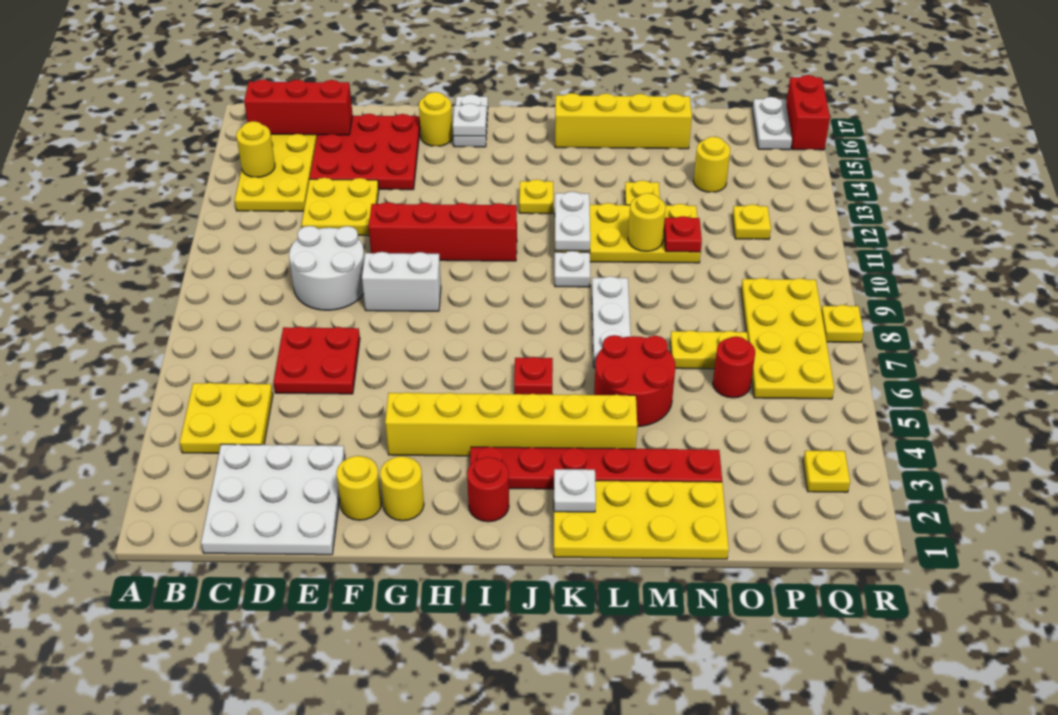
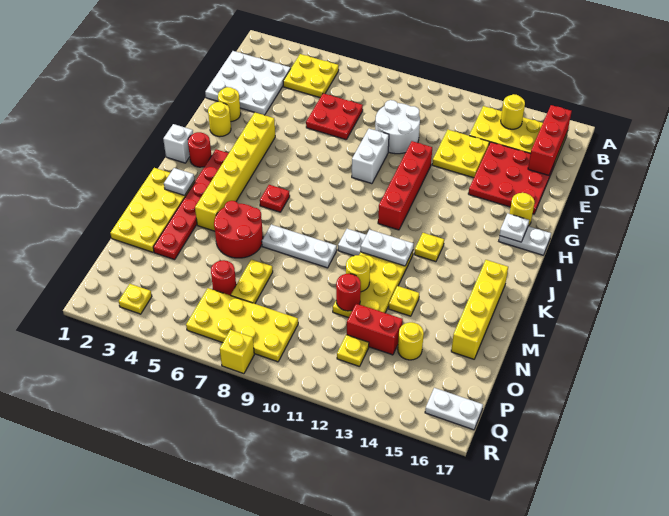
none -> white 1x1 brick [163,124,193,163]
red 1x1 plate [664,216,702,252] -> red 1x1 round brick [336,274,361,311]
yellow 1x1 plate [821,305,864,342] -> yellow 1x1 brick [220,330,254,374]
red 1x2 brick [786,75,830,150] -> red 1x2 brick moved to [347,304,403,355]

